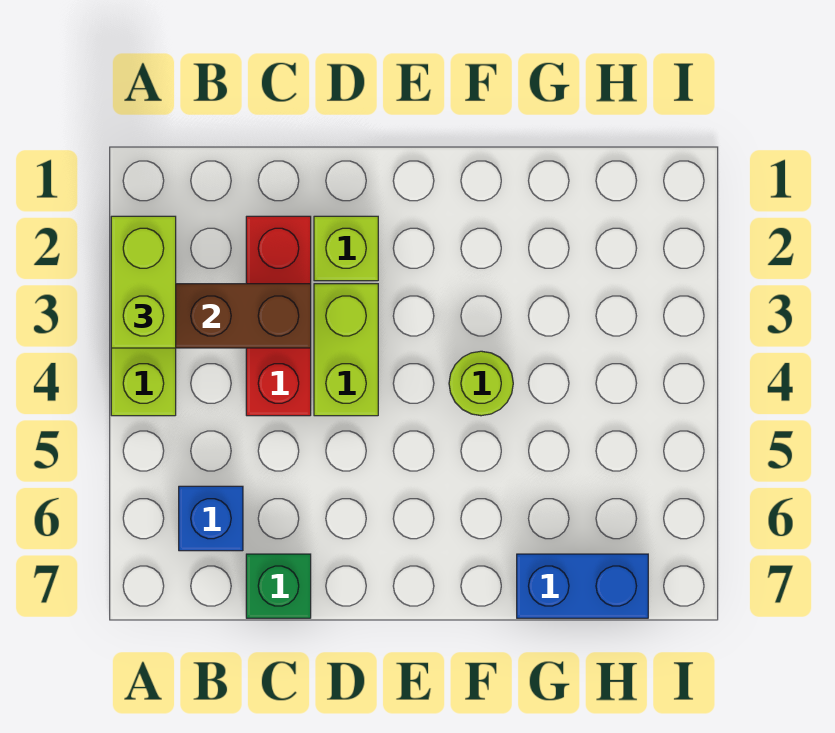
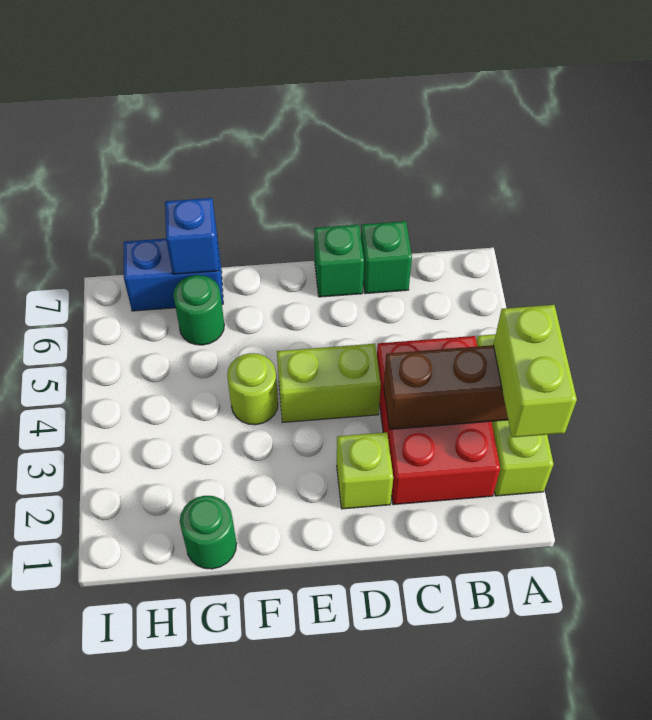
blue 1x1 brick [179,486,243,551] -> blue 1x1 brick moved to [165,198,219,274]
red 1x3 brick [246,216,311,416] -> red 2x3 brick [377,336,500,505]
lime 1x2 brick [314,284,378,416] -> lime 1x2 brick turned to [277,344,381,423]
none -> green 1x1 brick [314,225,364,297]
none -> green 1x1 round brick [180,496,237,569]
none -> green 1x1 round brick [173,275,224,345]

